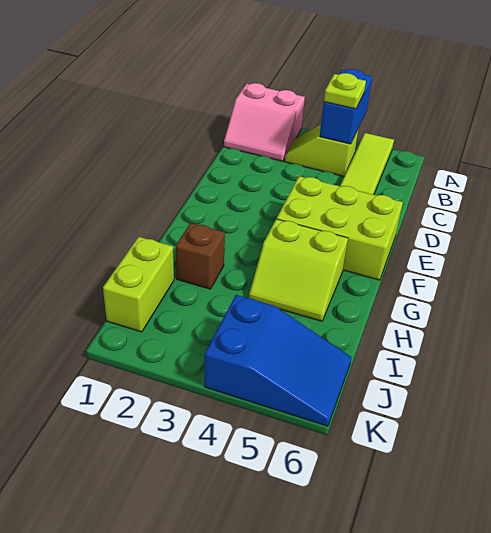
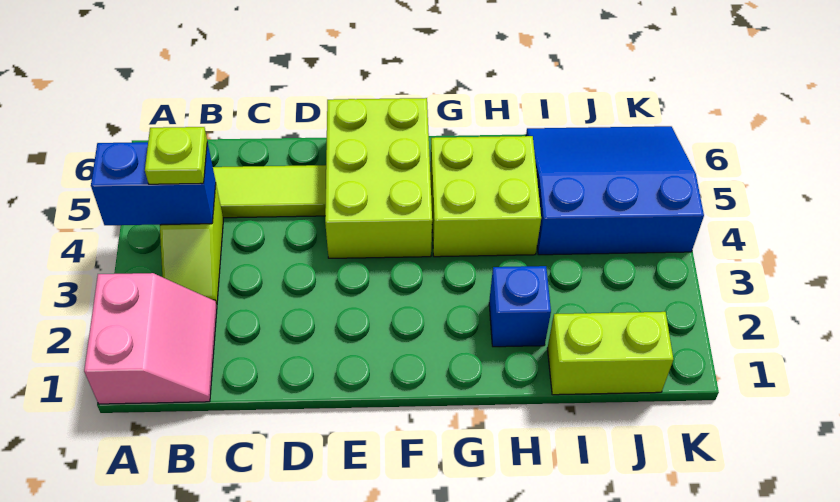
lime 2x2 slope [249,219,348,321] -> lime 2x2 brick [430,136,541,257]
brown 1x1 brick [176,223,225,289] -> blue 1x1 brick [489,266,551,347]
blue 2x3 slope [205,295,352,426] -> blue 3x3 slope [526,126,704,255]

